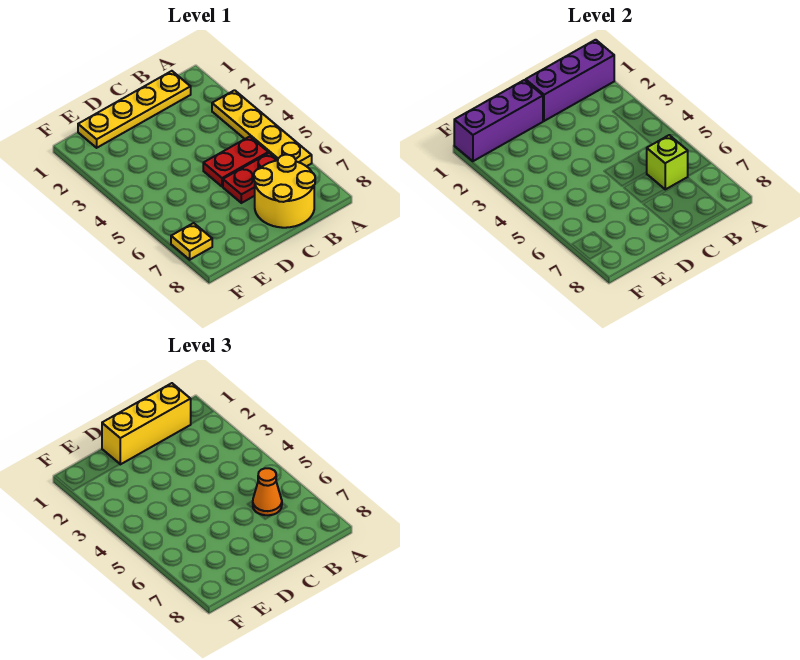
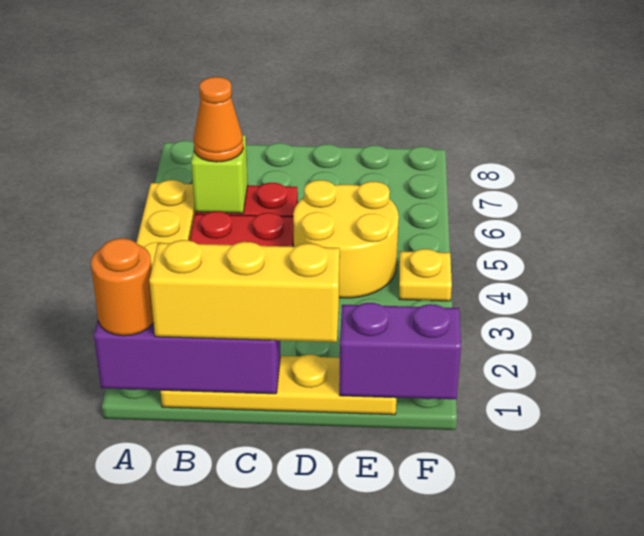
none -> orange 1x1 round brick [91,238,154,336]
yellow 2x2 round brick [254,155,315,228] -> yellow 2x2 round brick moved to [293,180,399,298]
purple 1x3 brick [454,80,543,161] -> purple 1x2 brick [339,303,461,399]
yellow 1x1 plate [171,223,212,260] -> yellow 1x1 plate moved to [399,249,452,301]

